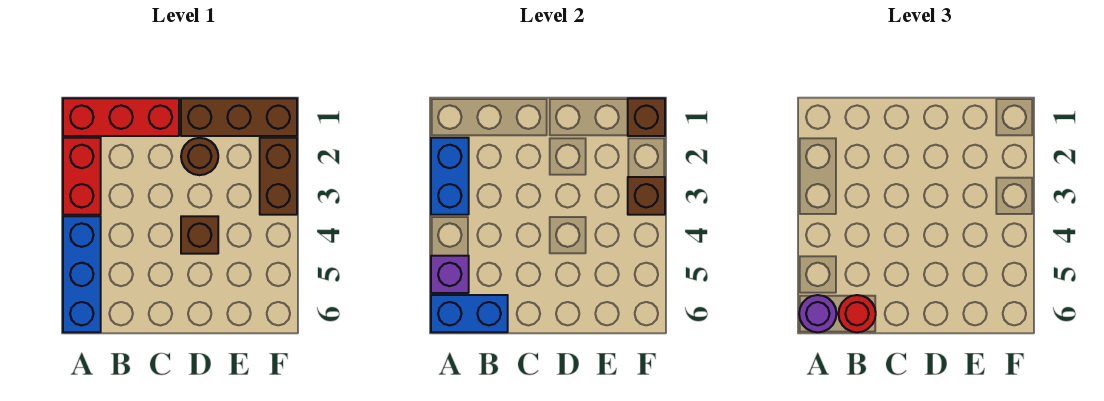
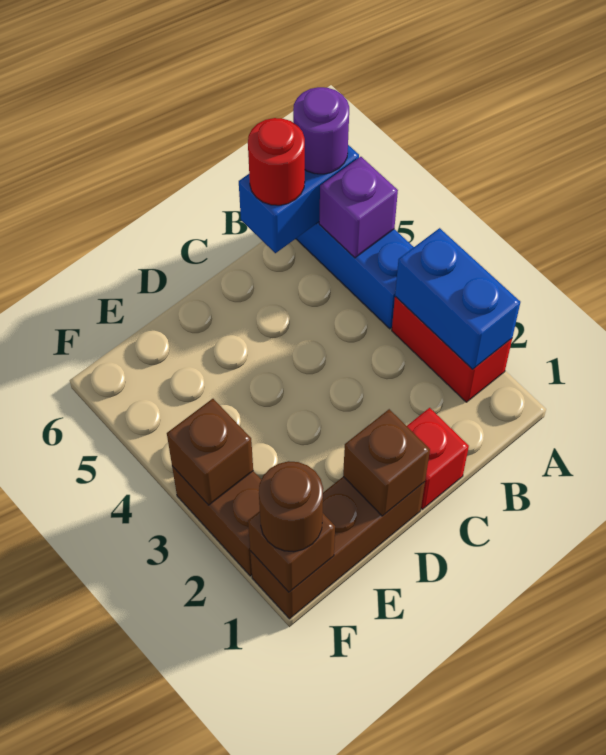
red 1x3 brick [63,98,179,136] -> red 1x1 brick [407,408,469,509]
brown 1x1 round brick [181,138,218,175] -> brown 1x1 round brick moved to [259,461,323,552]
brown 1x1 brick [181,216,218,254] -> brown 1x1 brick moved to [343,409,430,516]

